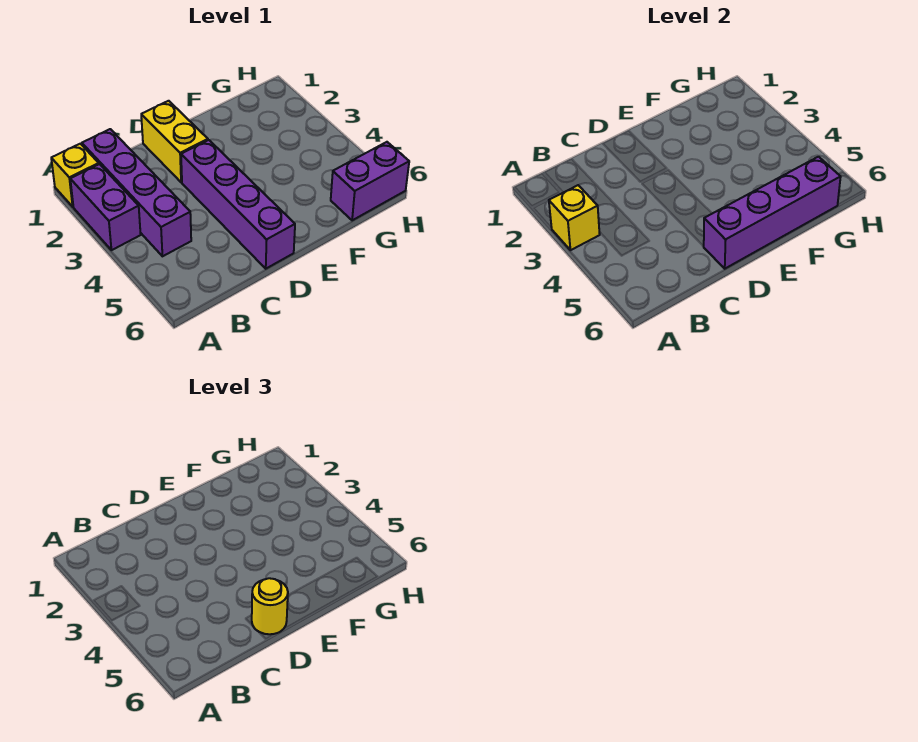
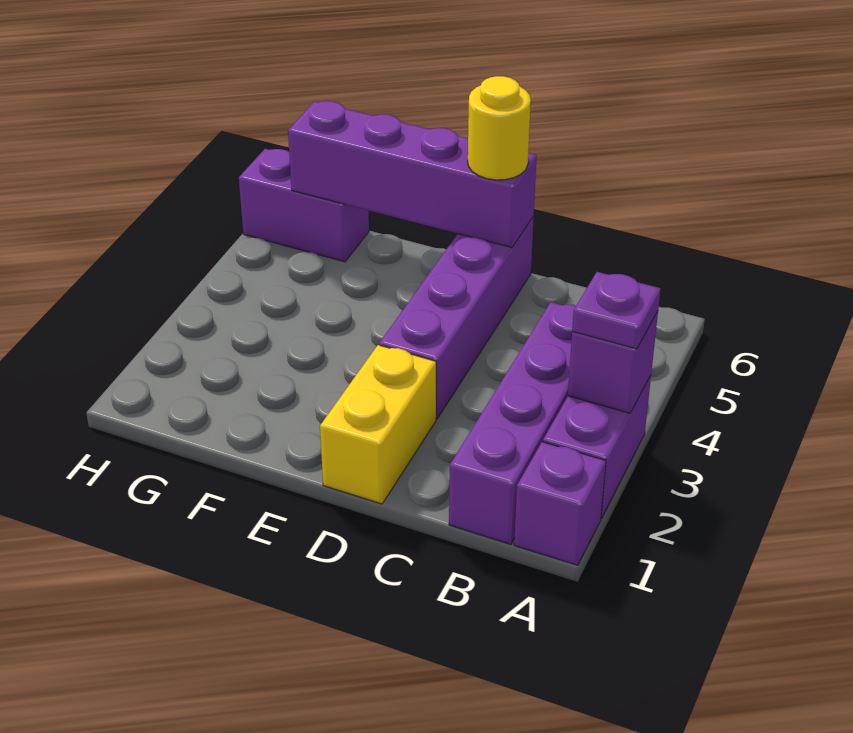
yellow 1x1 brick [51,144,99,207] -> purple 1x1 brick [514,442,606,565]
yellow 1x1 brick [549,185,600,250] -> purple 1x1 brick [568,311,658,413]
none -> purple 1x1 plate [572,272,661,349]

